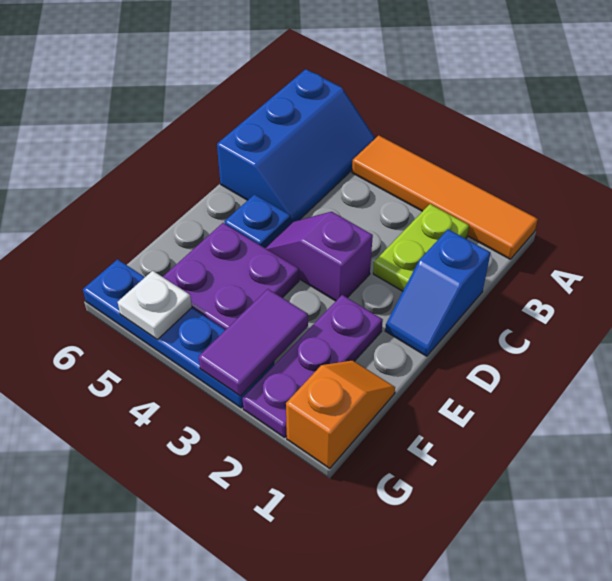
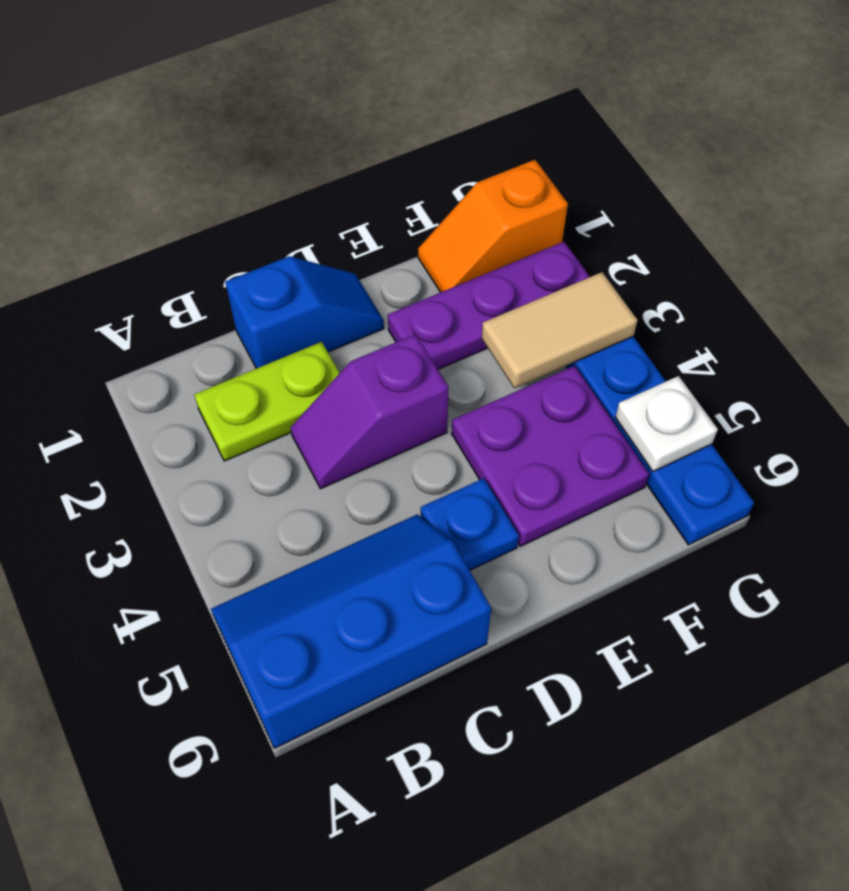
orange 1x4 tile [352,136,538,259] -> none
purple 1x2 slope [266,212,373,301] -> purple 1x2 slope turned to [290,334,449,489]
purple 1x2 tile [199,289,308,396] -> tan 1x2 tile [482,272,638,388]

